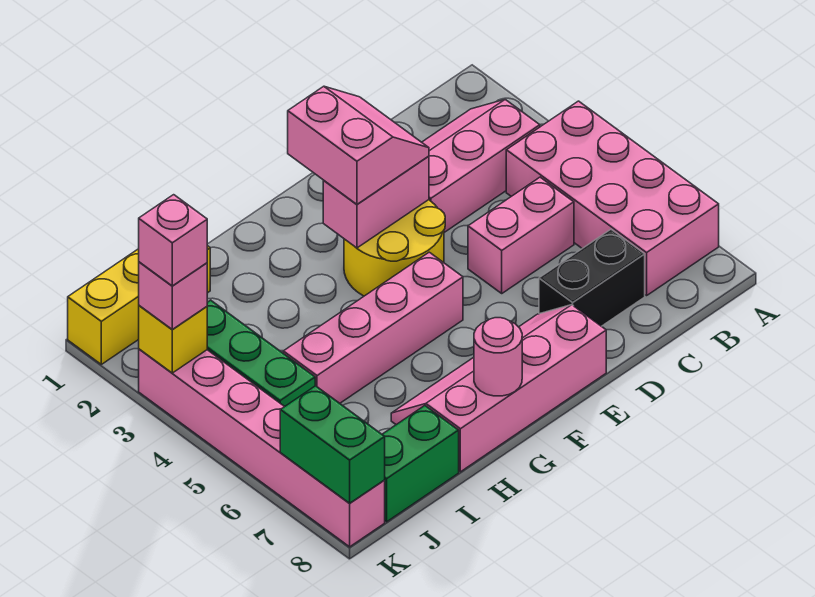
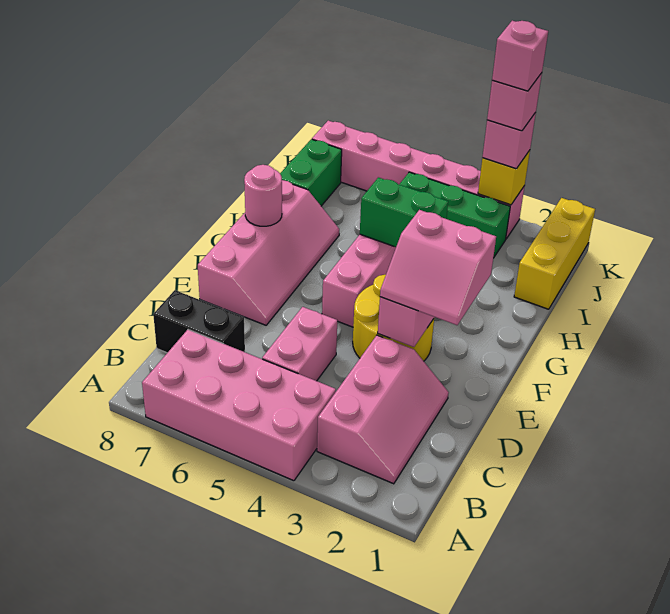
black 1x2 brick [539,229,645,326] -> black 1x2 brick turned to [153,290,245,353]
none -> pink 1x1 brick [492,21,548,91]
green 1x2 brick [280,386,385,503] -> green 1x2 brick moved to [360,177,448,247]

